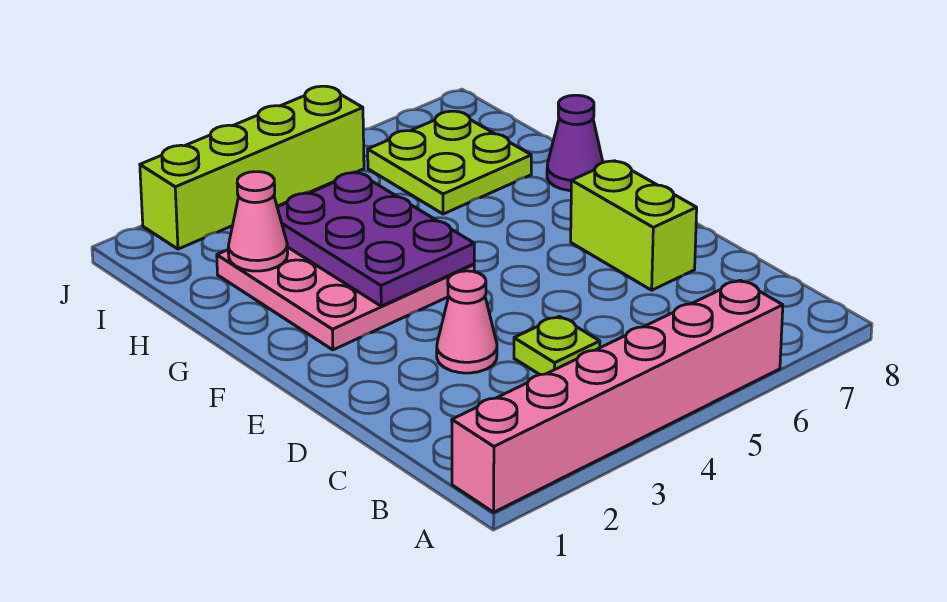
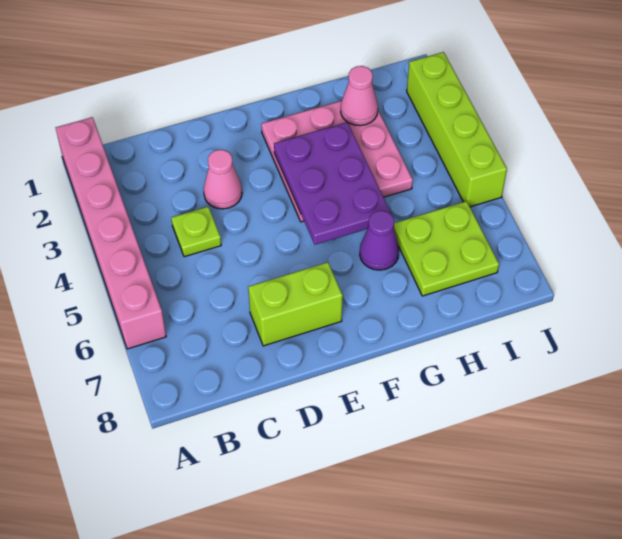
purple 2x3 plate [277,172,474,306] -> purple 2x3 plate turned to [274,122,391,245]
purple 1x1 cone [547,95,603,191] -> purple 1x1 cone moved to [360,211,399,270]

